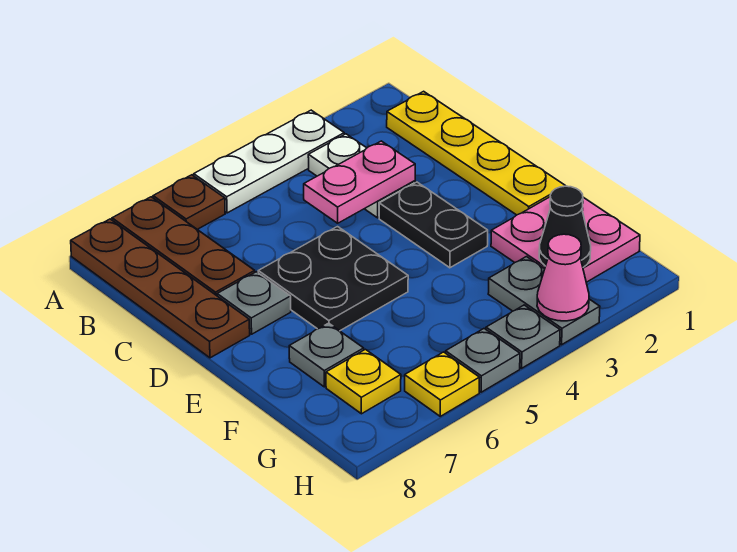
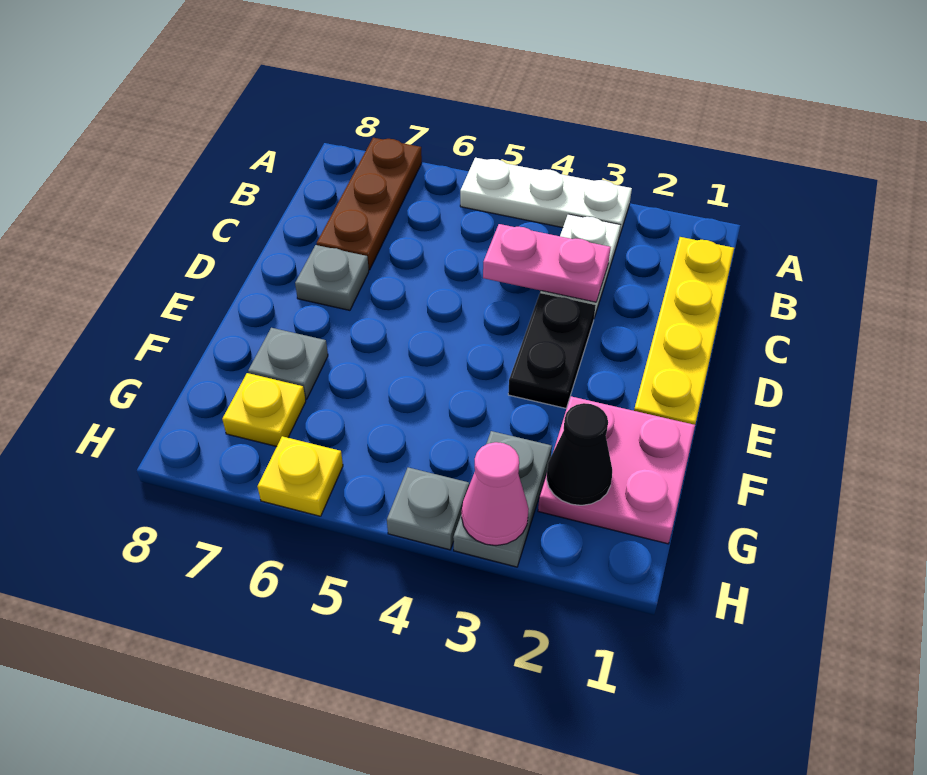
brown 1x1 plate [153,175,225,229] -> none
brown 1x4 plate [71,219,250,358] -> none
black 2x2 plate [258,227,408,331] -> none
grey 1x1 plate [446,329,520,392] -> none

